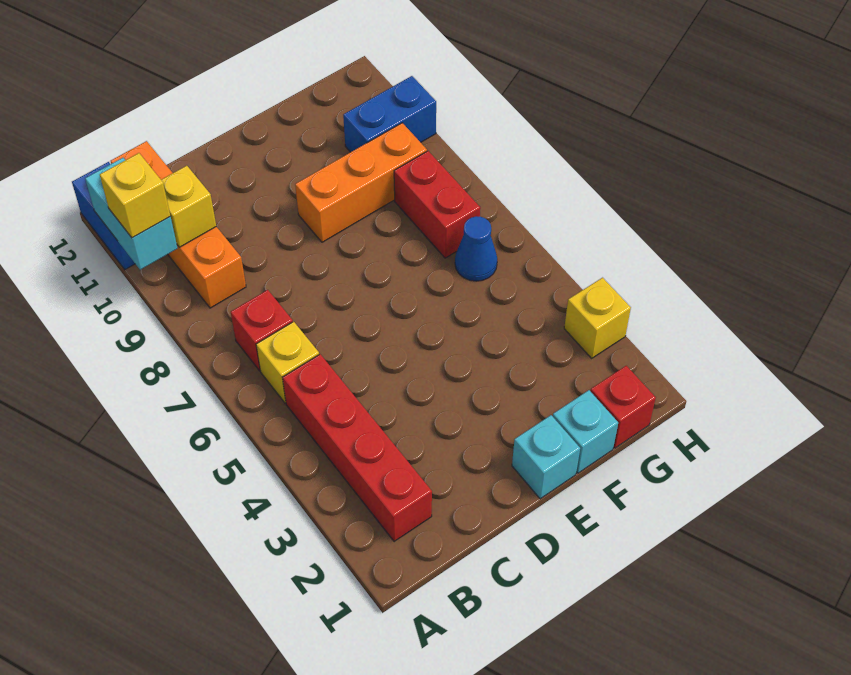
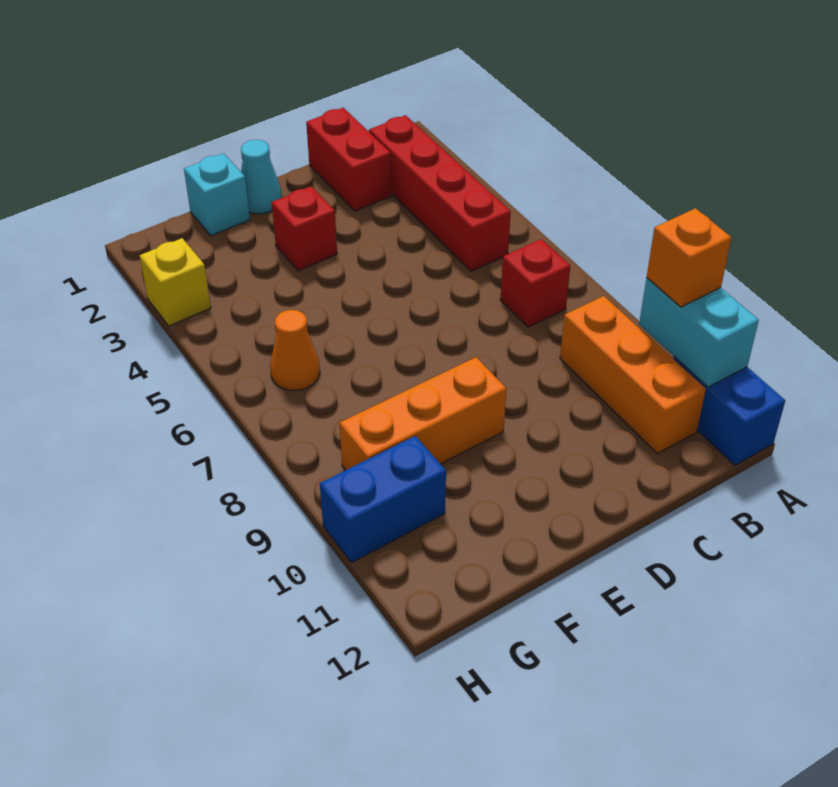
yellow 1x1 brick [100,153,170,238] -> orange 1x1 brick [647,208,731,307]
yellow 1x1 brick [256,322,319,403] -> none
orange 1x4 brick [111,141,246,308] -> orange 1x3 brick [560,296,706,454]
yellow 1x1 brick [161,166,216,247] -> none
cyan 1x1 brick [512,415,580,499] -> cyan 1x1 cone [241,140,282,214]
red 1x1 brick [591,366,656,448] -> red 1x1 brick moved to [272,186,337,271]
blue 1x1 cone [455,216,497,281] -> orange 1x1 cone [270,310,320,390]
red 1x2 brick [394,151,480,258] -> red 1x2 brick moved to [306,108,391,211]

